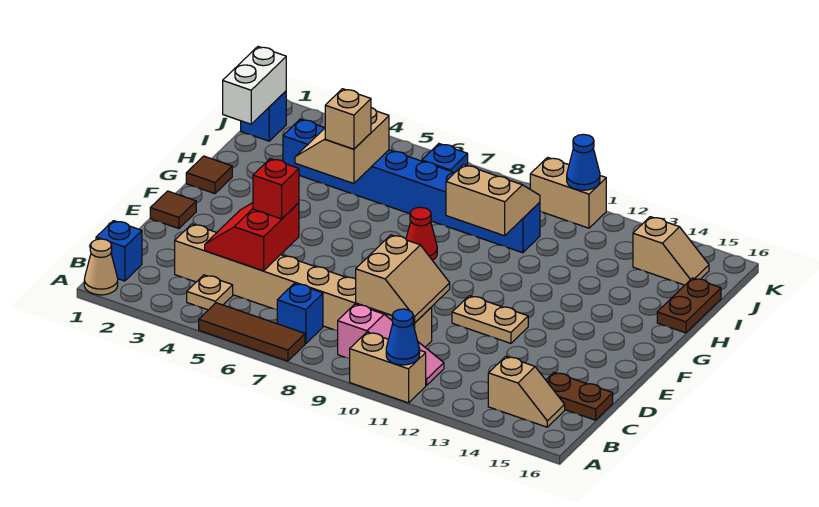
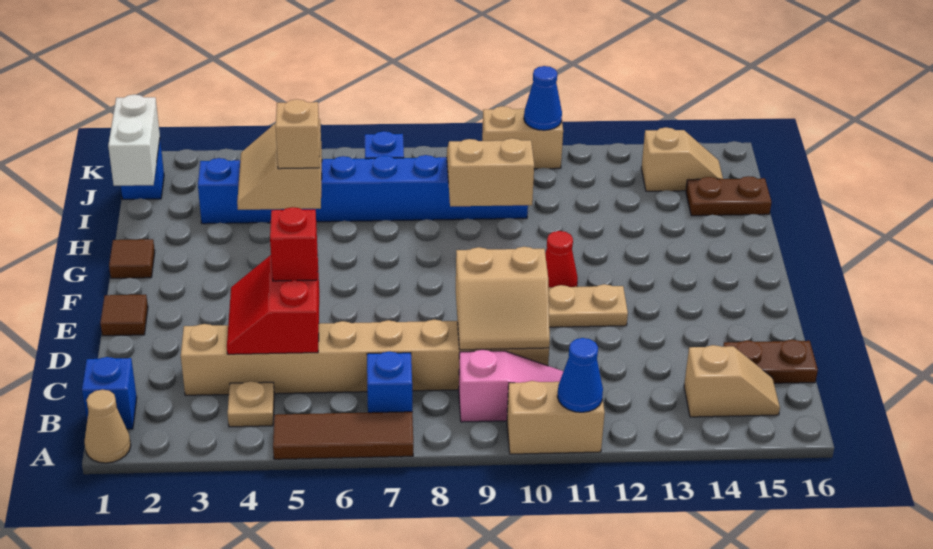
tan 2x2 slope [356,235,450,323] -> tan 2x2 slope turned to [456,247,550,350]
red 1x1 cone [406,207,437,260] -> red 1x1 cone moved to [545,231,578,287]
brown 1x2 plate [657,278,721,333] -> brown 1x2 plate turned to [686,176,771,216]

